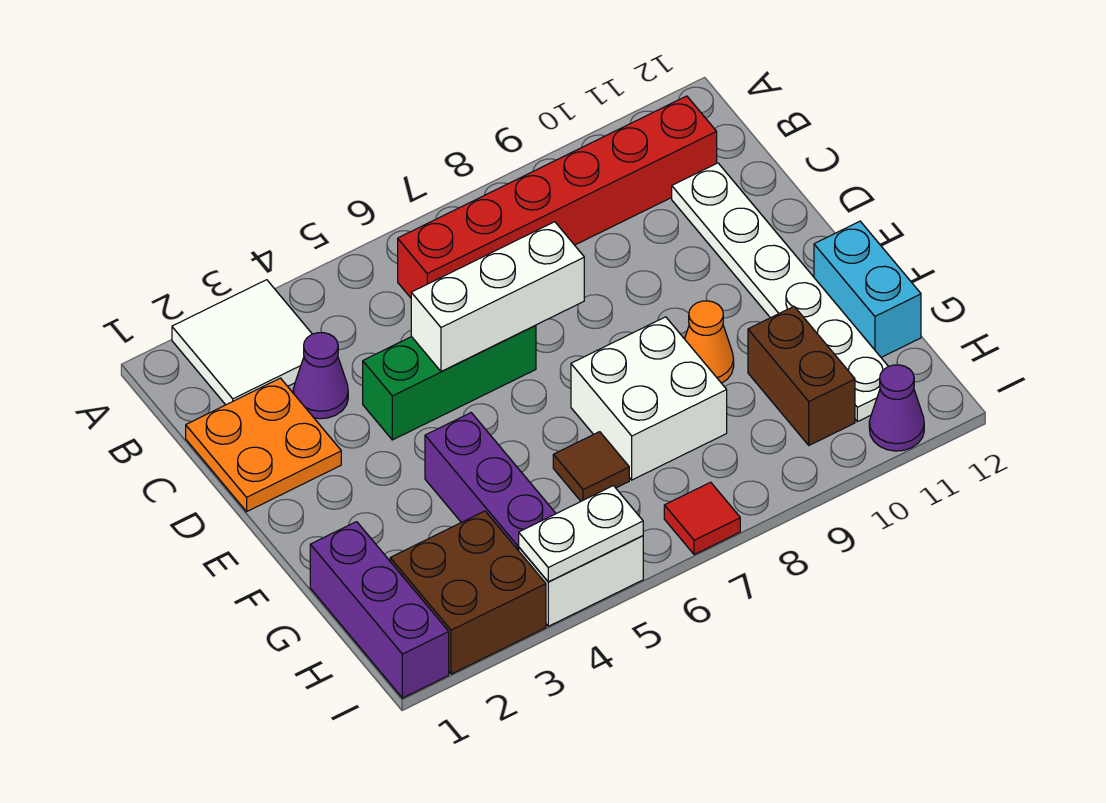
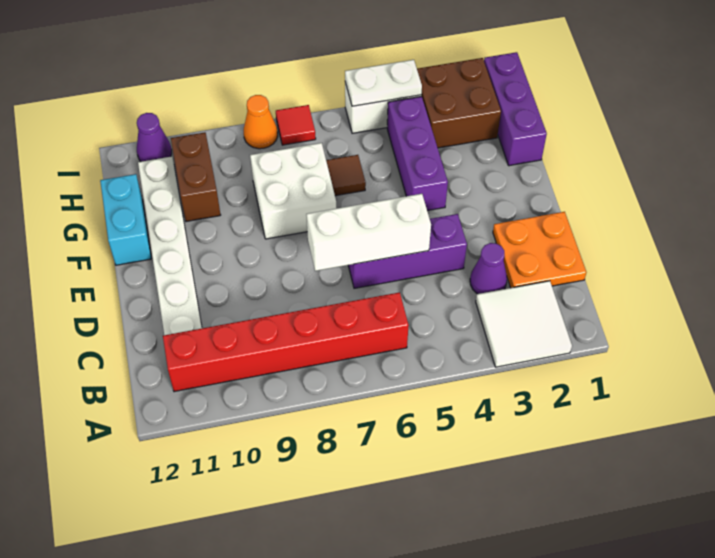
green 1x3 brick [363,325,536,440] -> purple 1x3 brick [348,214,467,288]
orange 1x1 cone [685,301,734,383] -> orange 1x1 cone moved to [244,95,278,149]

